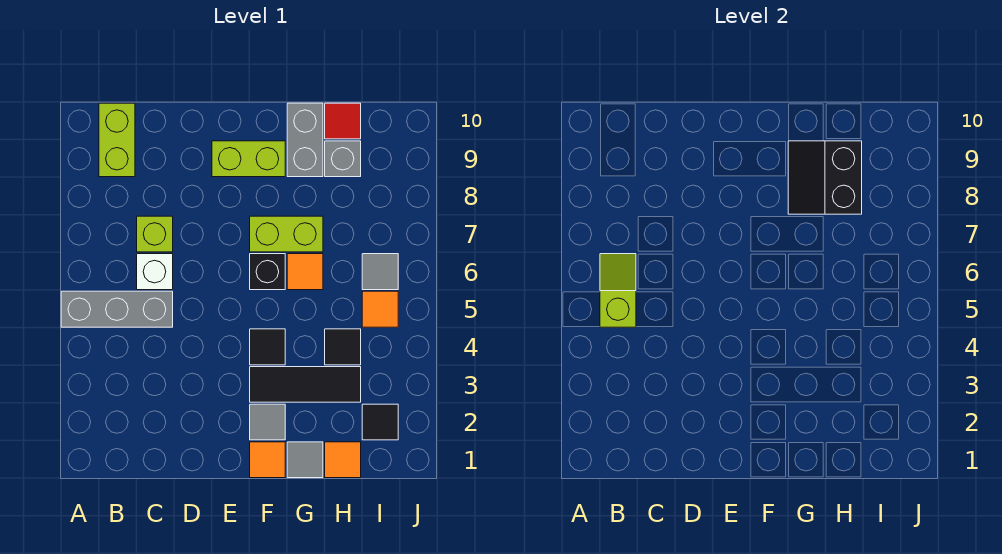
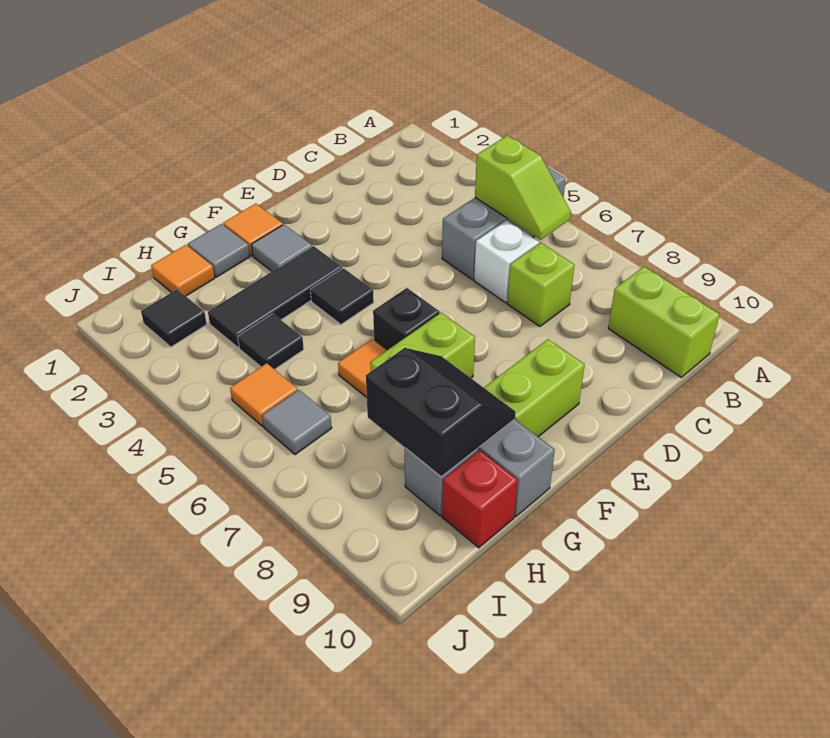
red 1x1 tile [325,103,361,139] -> red 1x1 brick [442,450,518,548]

